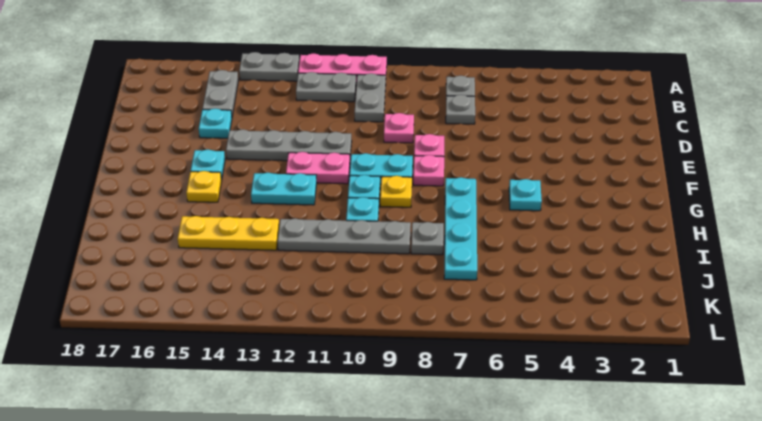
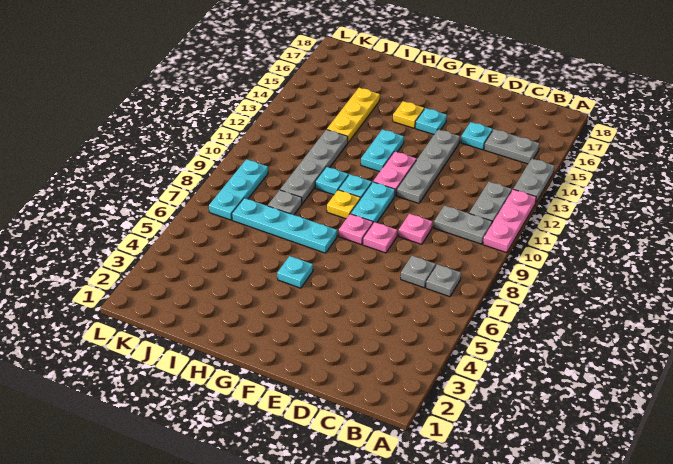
none -> cyan 1x3 plate [209,159,268,220]

